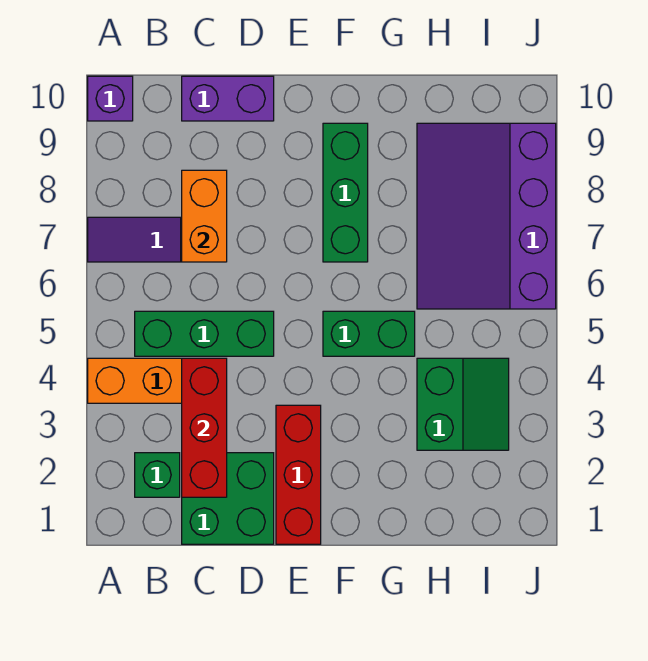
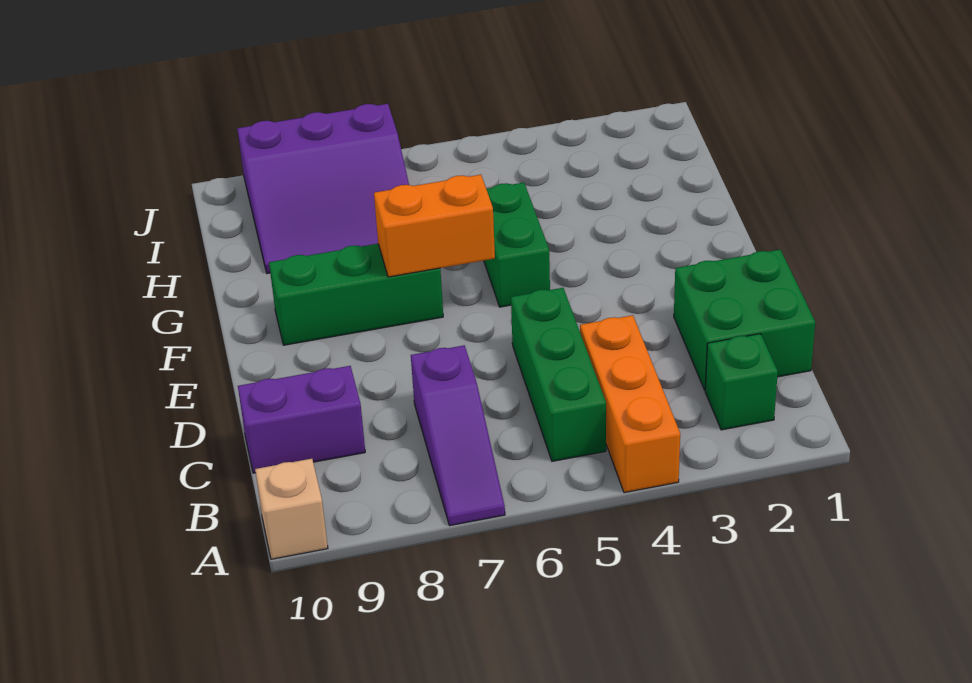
purple 1x1 brick [88,76,133,121] -> tan 1x1 brick [255,459,328,559]
red 1x3 brick [182,358,227,497] -> none
orange 1x2 brick [182,170,227,262] -> orange 1x2 brick moved to [374,175,495,277]
purple 1x2 brick [182,76,274,121] -> purple 1x2 brick turned to [238,366,365,473]
red 1x3 brick [276,405,321,544] -> none
green 2x2 slope [417,358,509,450] -> none
purple 3x4 slope [417,123,556,309] -> purple 3x3 slope [237,104,409,274]

